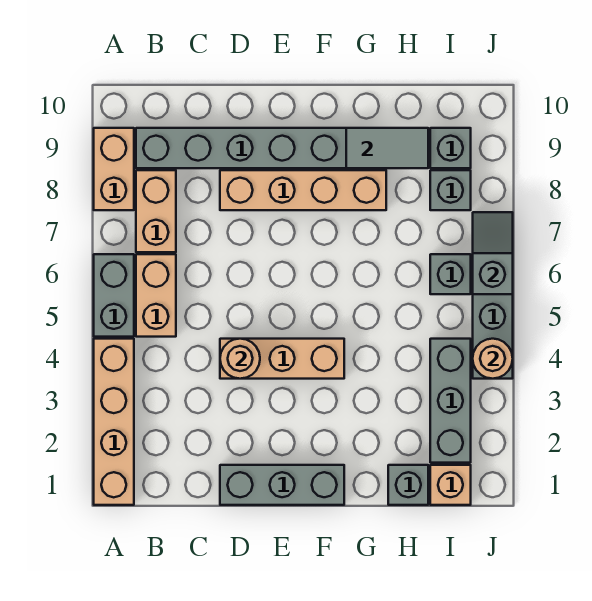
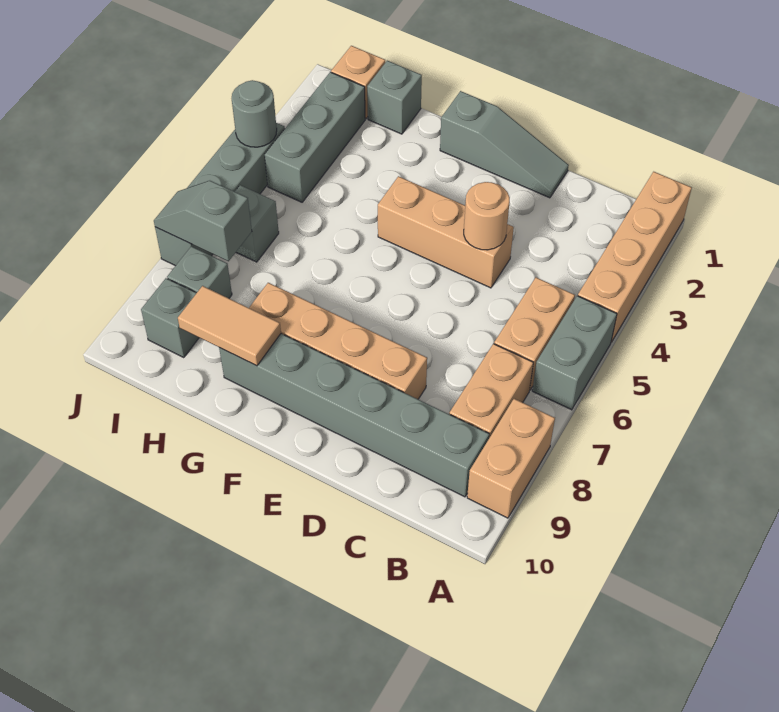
grey 1x3 brick [220,465,344,505] -> grey 1x3 slope [440,91,569,198]
grey 1x2 tile [346,128,428,168] -> tan 1x2 tile [178,286,281,366]
tan 1x1 round brick [473,339,513,379] -> grey 1x1 round brick [232,80,277,147]
grey 1x2 slope [473,212,513,294] -> grey 1x2 slope turned to [154,181,252,261]

